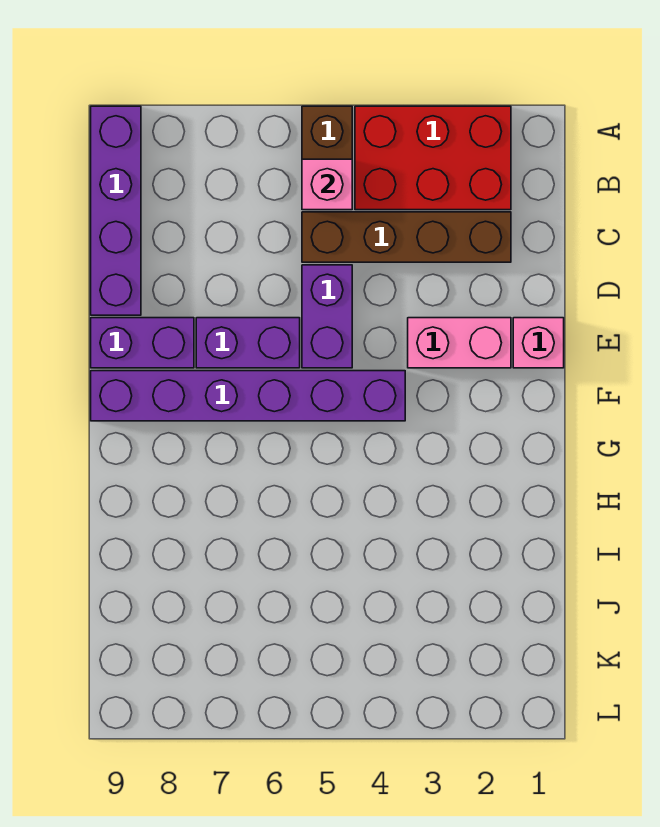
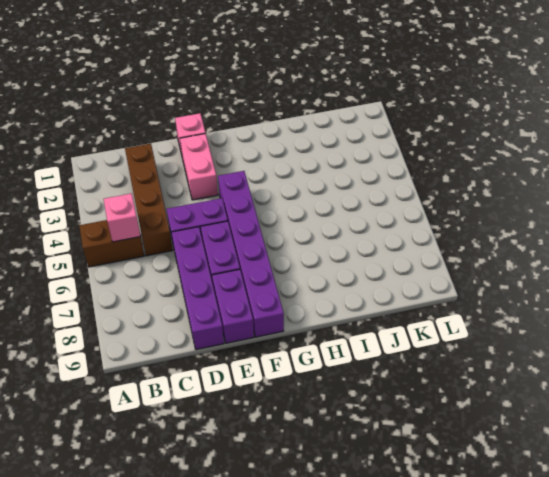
red 2x3 brick [355,106,511,210] -> none
purple 1x4 brick [91,106,141,315] -> purple 1x4 brick turned to [171,227,224,350]

